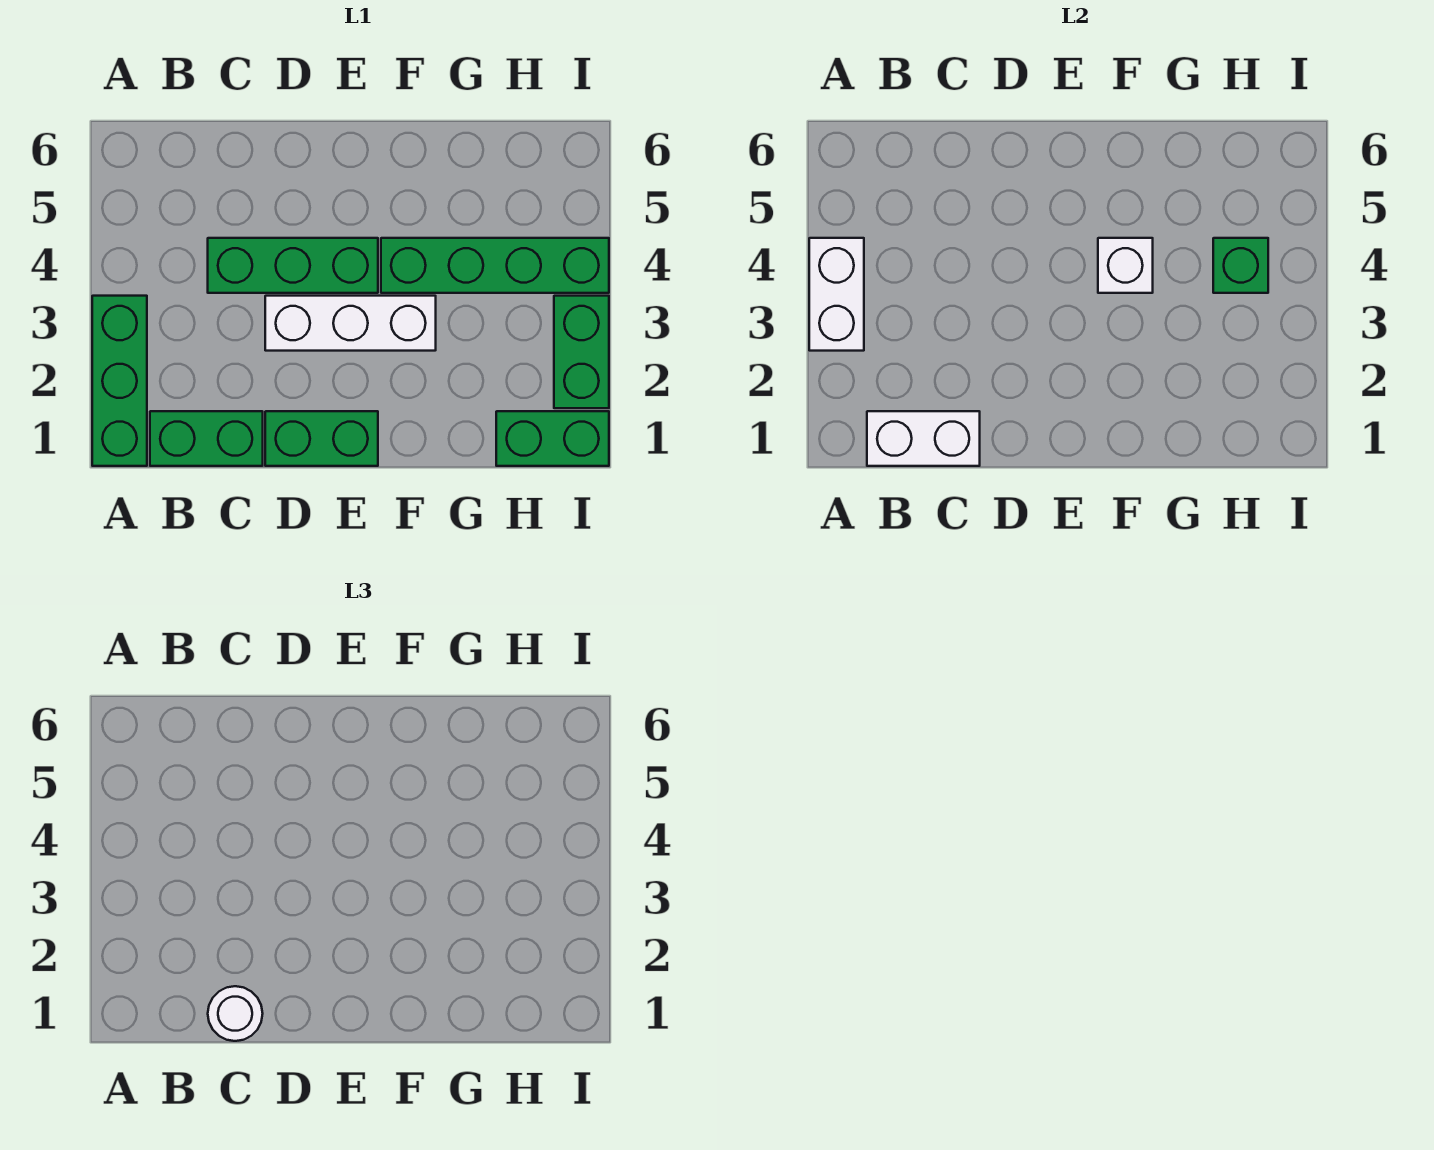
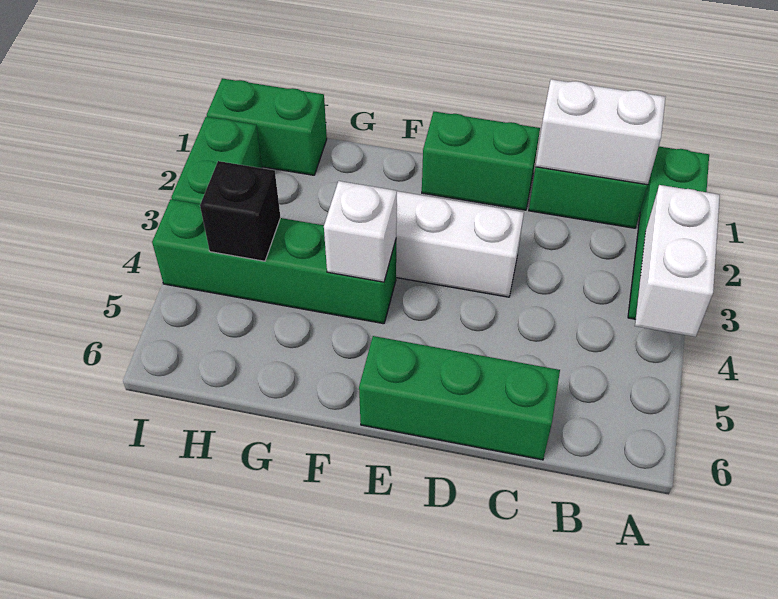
white 1x1 round brick [208,986,263,1041] -> none
green 1x3 brick [208,238,378,293] -> green 1x3 brick moved to [359,336,560,460]
green 1x1 brick [1213,238,1268,293] -> black 1x1 brick [200,161,281,261]

